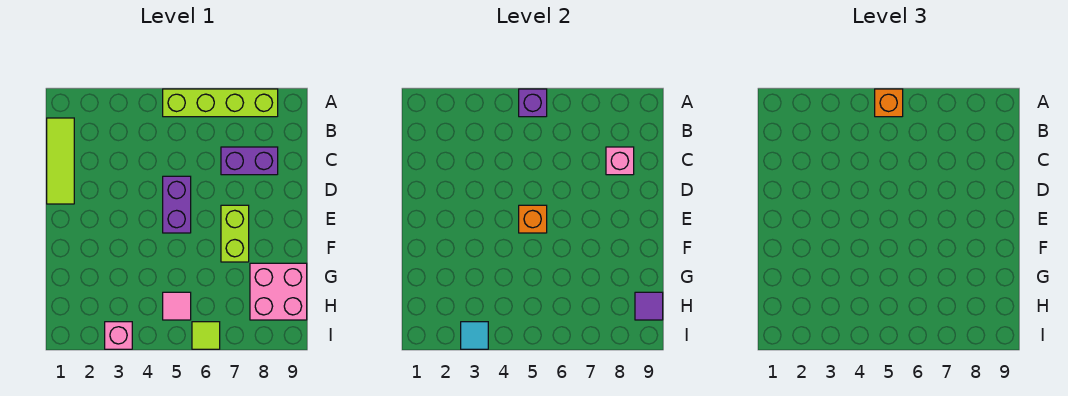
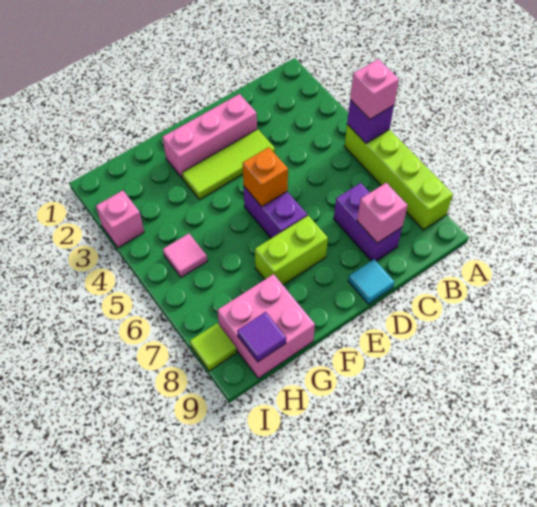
orange 1x1 brick [875,89,903,117] -> pink 1x1 brick [350,59,399,119]
lime 1x3 tile [47,118,74,204] -> lime 1x3 tile moved to [182,129,275,200]
none -> pink 1x3 brick [163,94,257,178]
purple 1x2 brick [163,176,191,233] -> purple 1x2 brick turned to [244,187,307,238]
cyan 1x1 tile [461,322,488,349] -> cyan 1x1 tile moved to [348,259,395,304]
lime 1x1 tile [192,322,220,349] -> lime 1x1 tile moved to [190,323,237,371]

